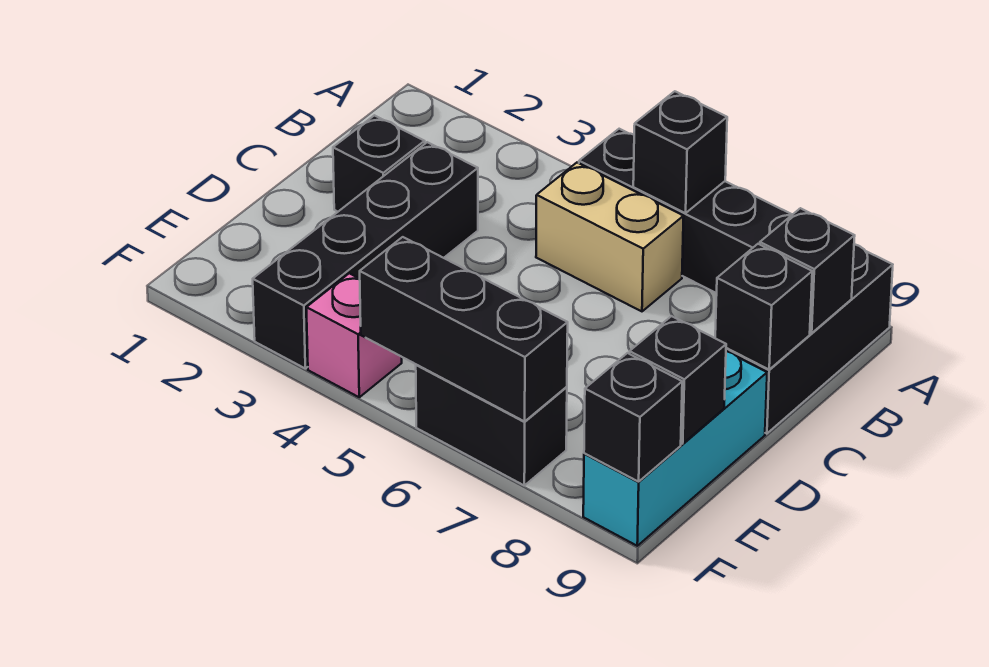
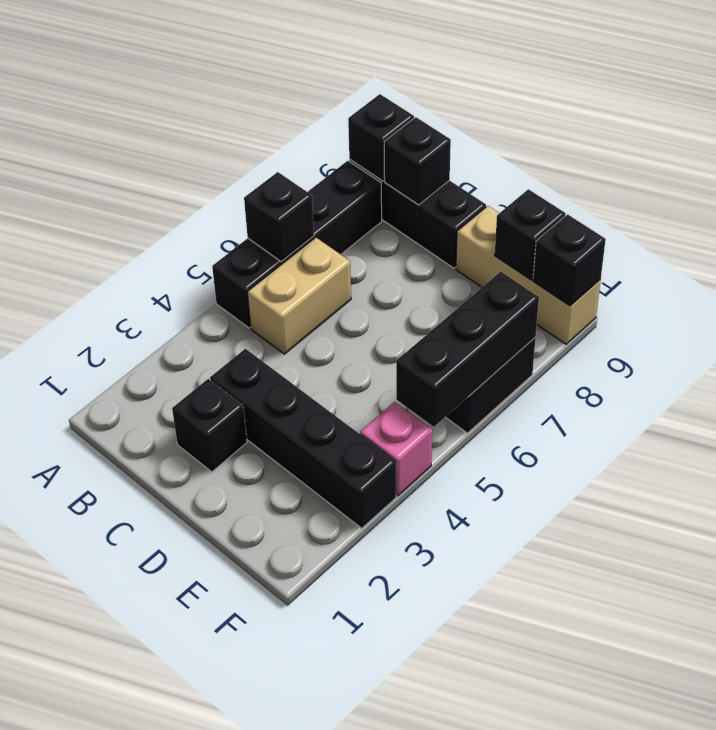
black 1x1 brick [715,244,812,369] -> black 1x1 brick moved to [348,94,414,181]
cyan 1x3 brick [583,351,767,546] -> tan 1x3 brick [456,206,601,344]

